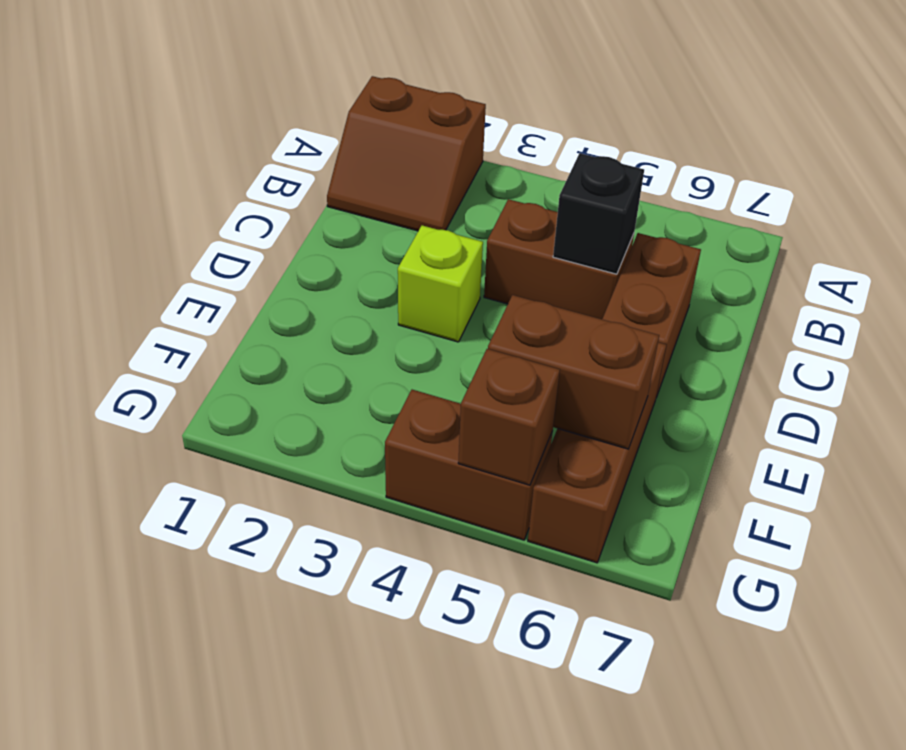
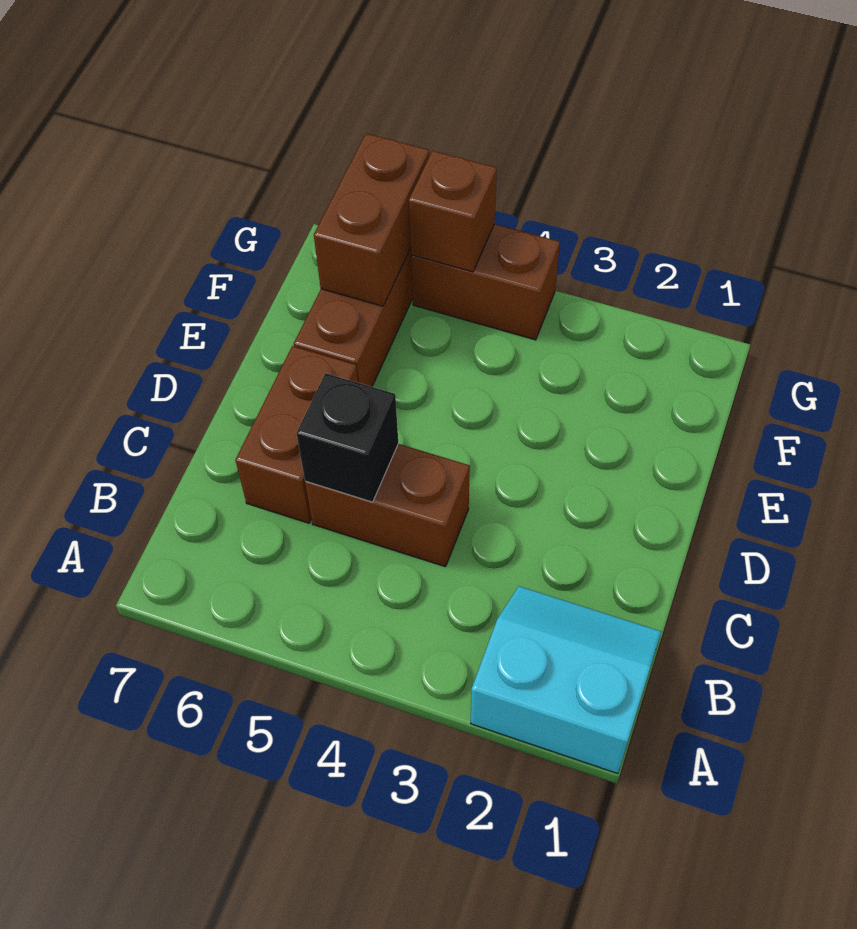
brown 2x2 slope [327,76,486,231] -> cyan 2x2 slope [471,586,661,774]
lime 1x1 brick [398,225,483,342] -> none
brown 1x2 brick [488,295,659,449] -> brown 1x2 brick turned to [314,133,429,306]

